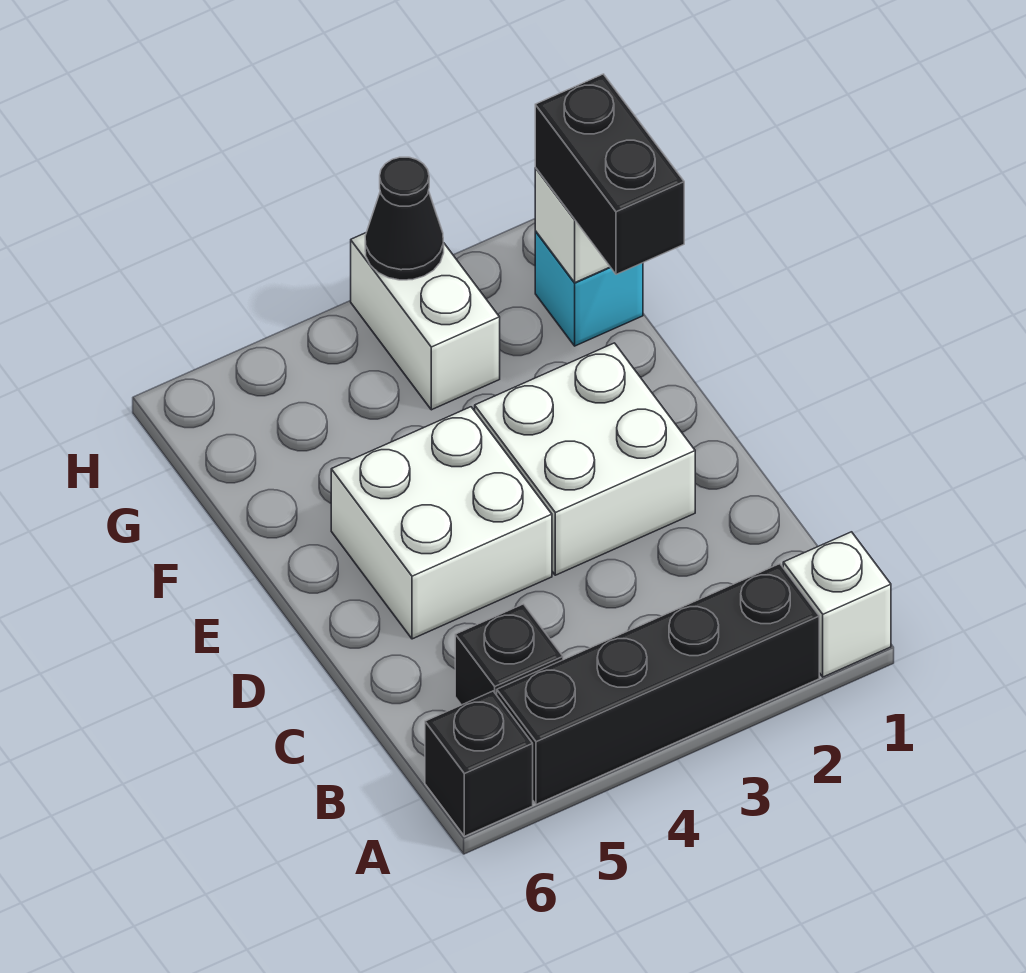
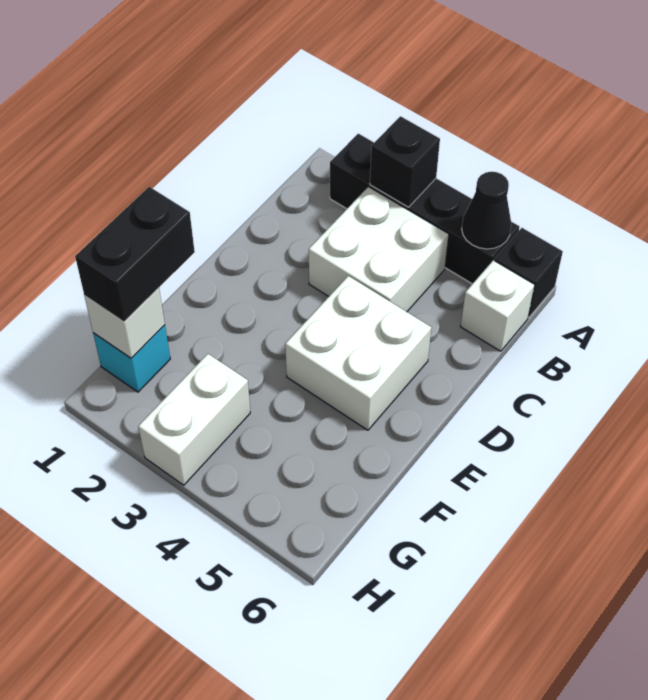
white 1x1 brick [783,532,891,677] -> white 1x1 brick moved to [461,260,535,351]
black 1x1 brick [455,604,563,705] -> black 1x1 brick moved to [370,116,440,207]
white 2x2 brick [475,343,695,575] -> white 2x2 brick moved to [309,187,449,312]
black 1x1 cone [365,157,444,280] -> black 1x1 cone moved to [462,172,511,249]

